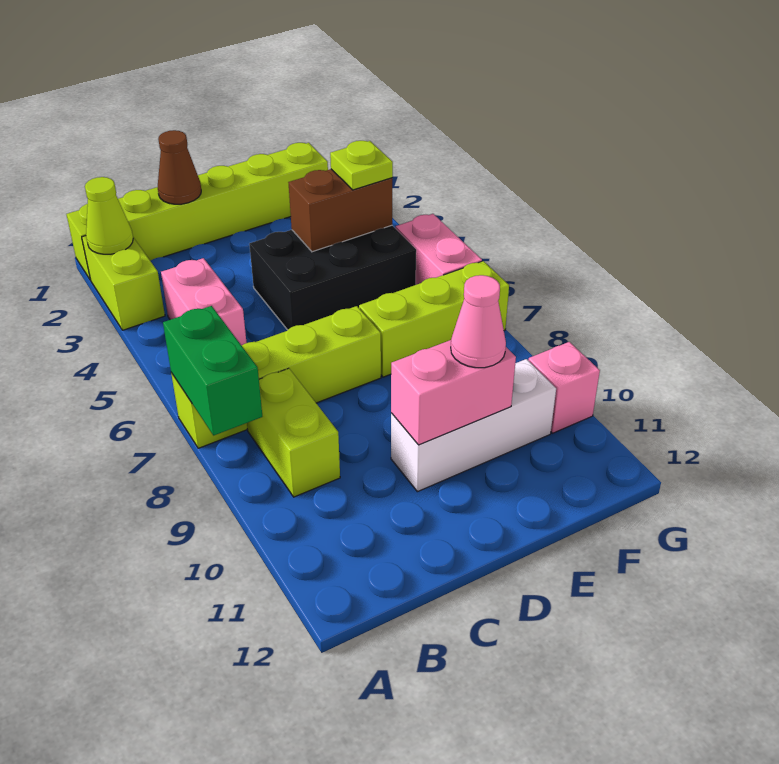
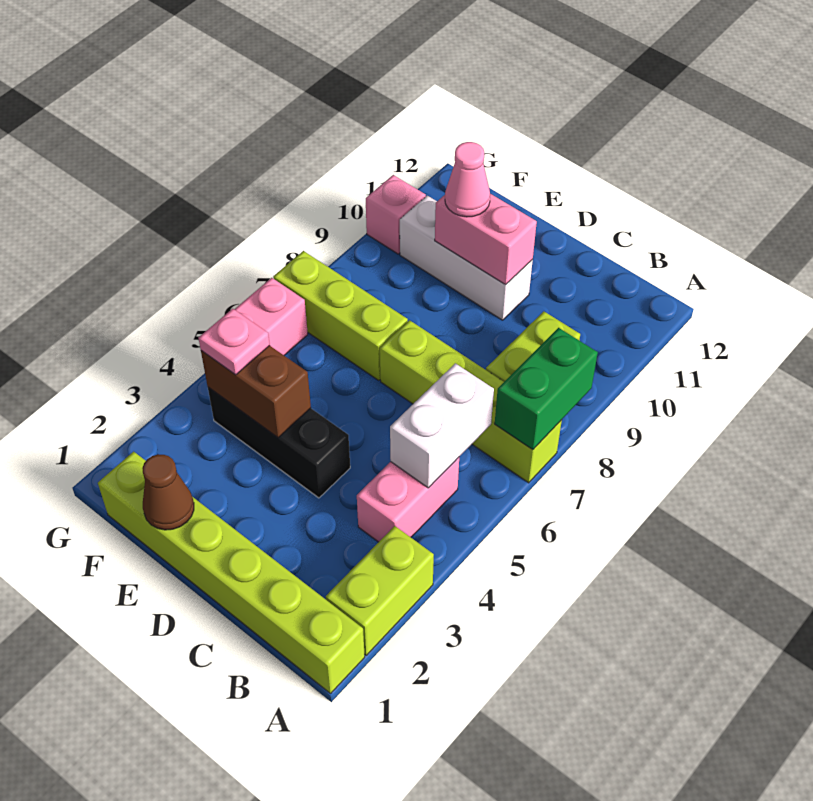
lime 1x1 cone [85,177,133,254] -> none
none -> white 1x2 brick [390,363,494,488]
brown 1x1 cone [158,130,201,204] -> brown 1x1 cone moved to [142,454,194,530]
black 2x3 brick [249,225,416,330] -> black 1x3 brick [208,387,350,498]
lime 1x1 plate [330,141,393,190] -> pink 1x1 plate [198,309,270,375]

